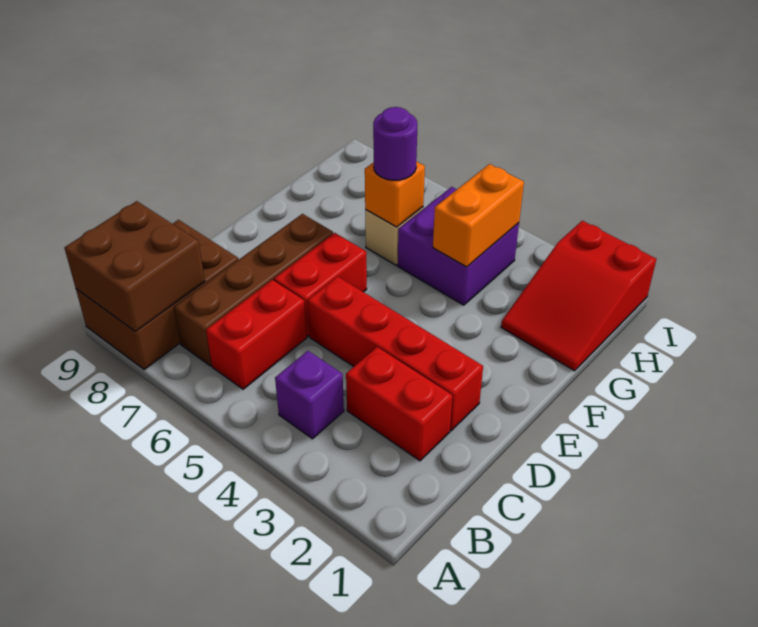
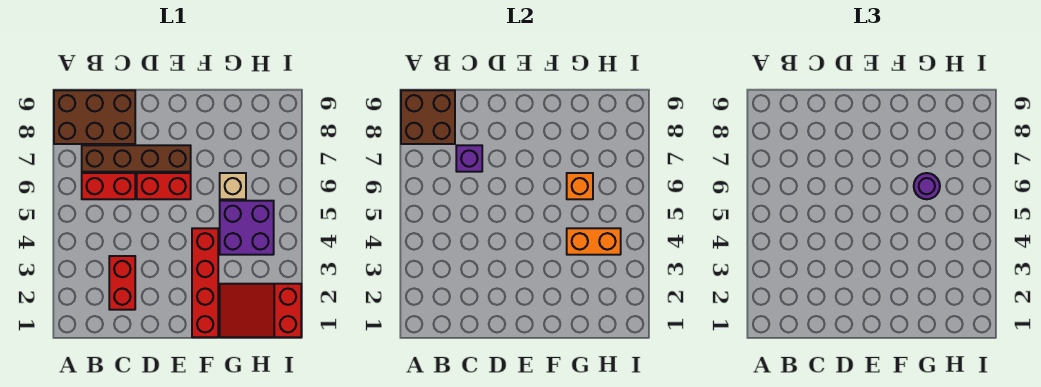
purple 1x1 brick [275,351,344,439] -> purple 1x1 brick moved to [456,145,482,172]
red 1x4 brick [307,276,483,431] -> red 1x4 brick moved to [192,228,218,337]

